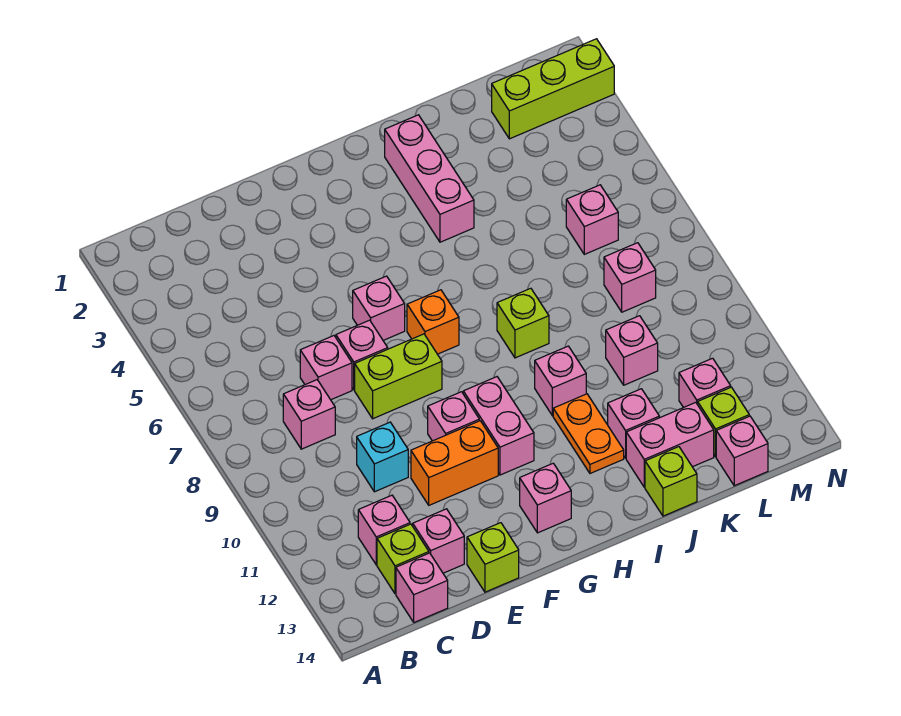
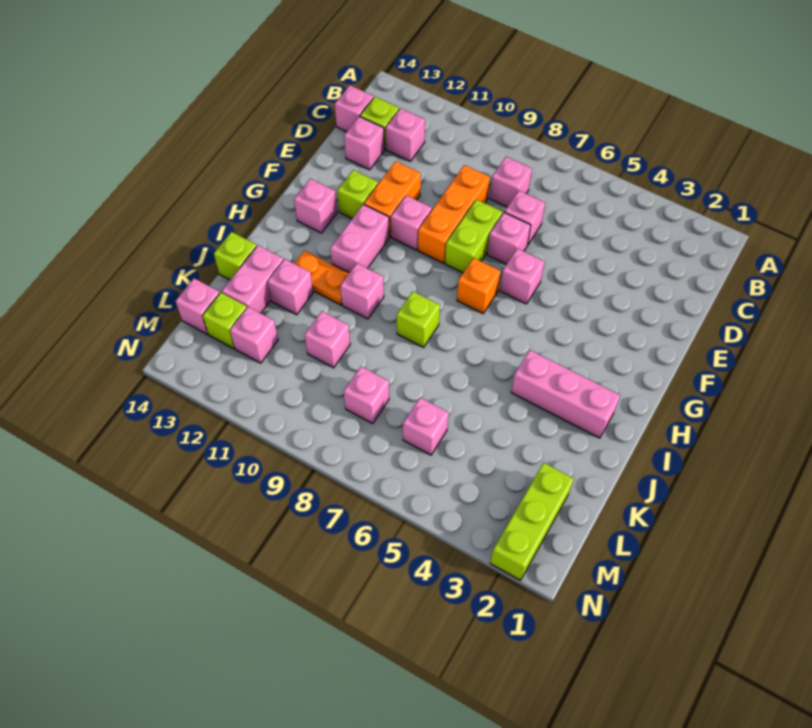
none -> orange 1x3 brick [418,165,490,263]
cyan 1x1 brick [357,422,408,492] -> none
lime 1x1 brick [467,523,519,592] -> lime 1x1 brick moved to [337,170,378,218]
pink 1x2 brick [463,377,534,475] -> pink 1x2 brick turned to [330,204,389,273]

